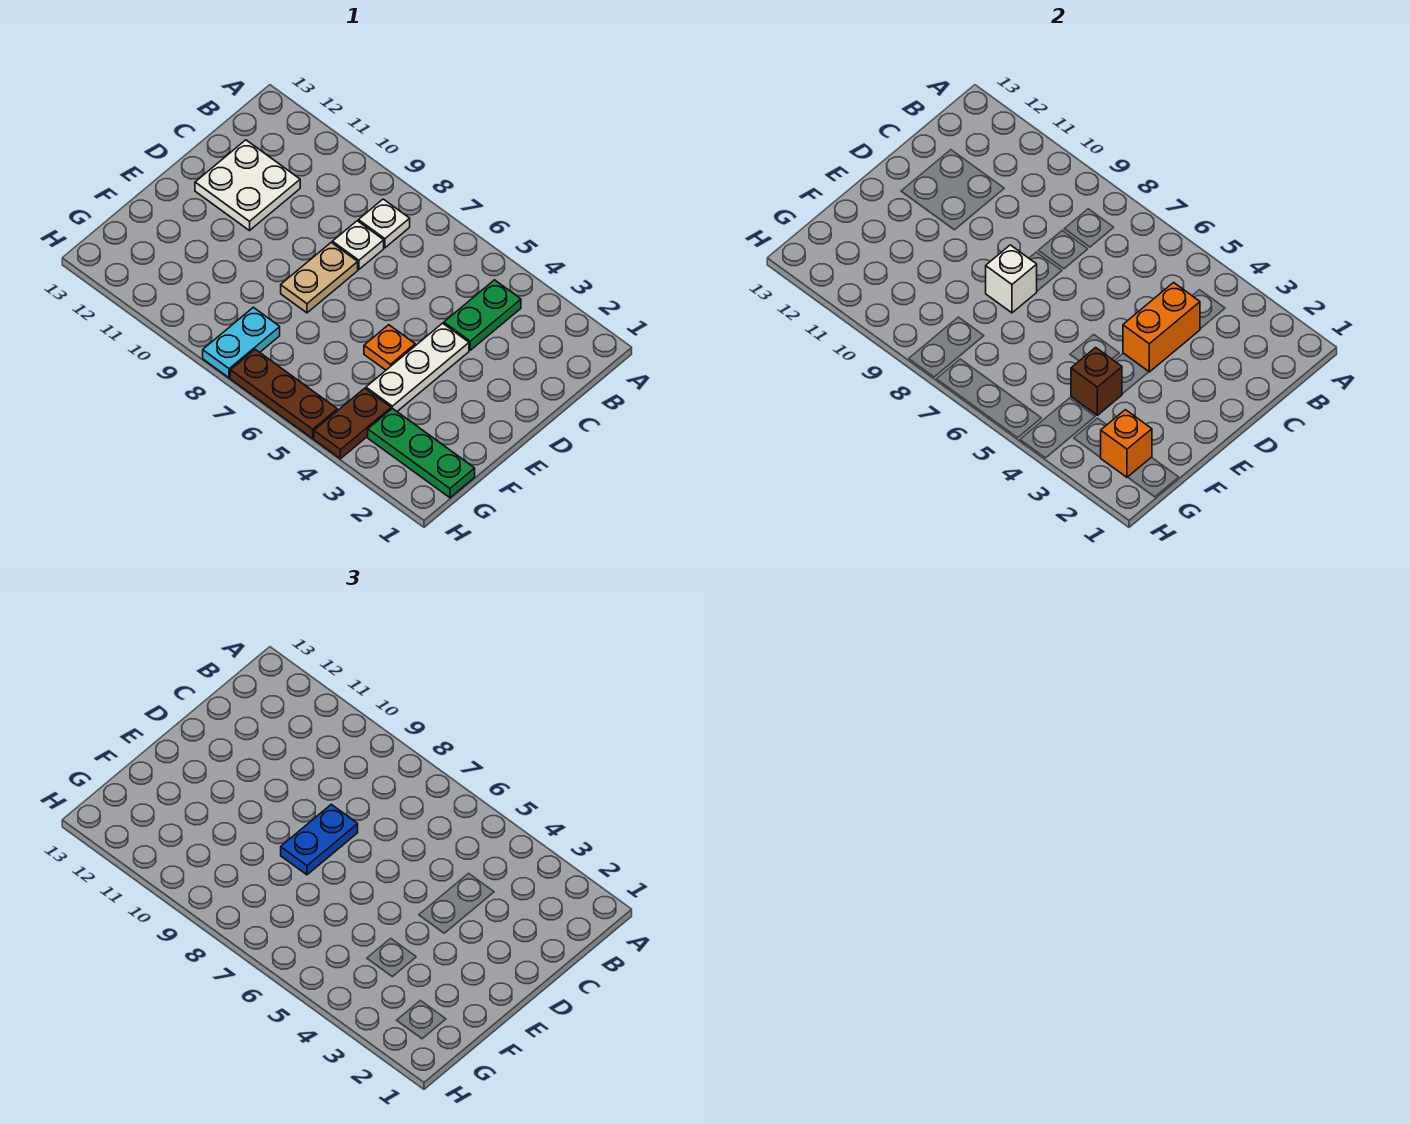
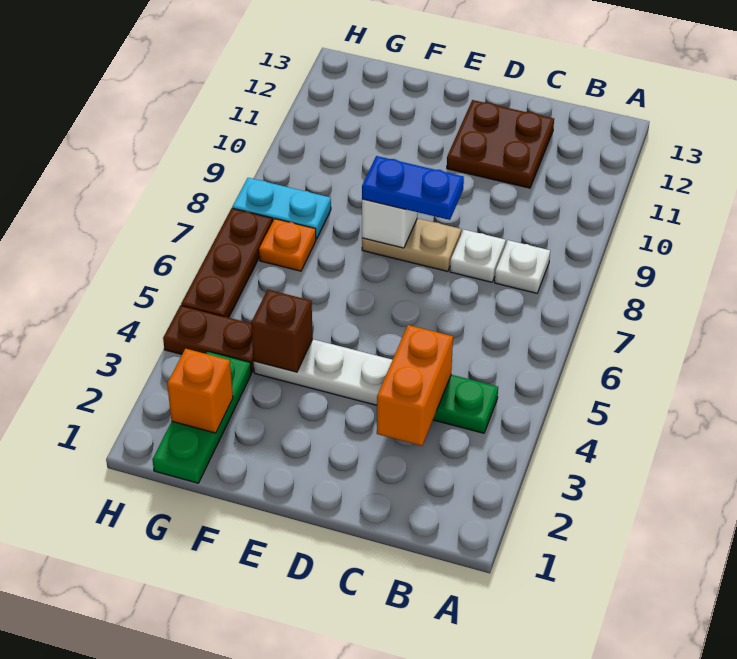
orange 1x2 brick [1123,283,1200,372] -> orange 1x2 brick turned to [377,325,453,446]
white 2x2 plate [195,140,300,231] -> brown 2x2 plate [447,100,554,188]
orange 1x1 plate [364,325,415,370] -> orange 1x1 plate moved to [259,219,316,271]

